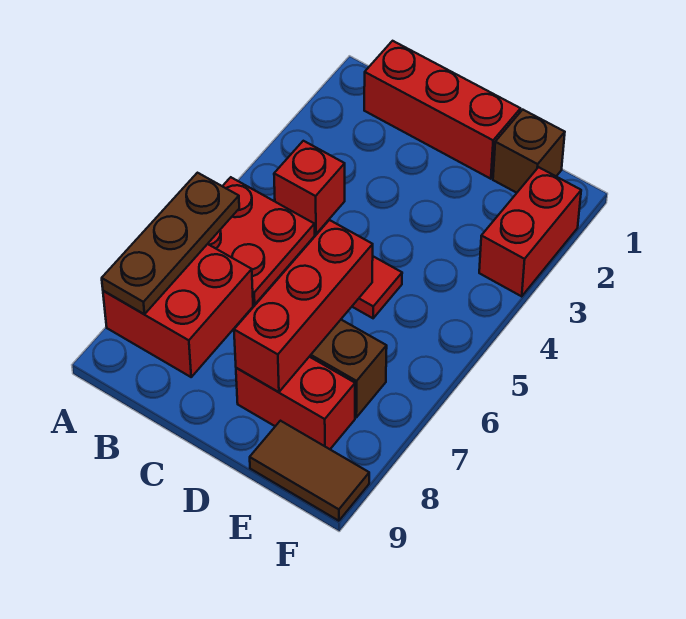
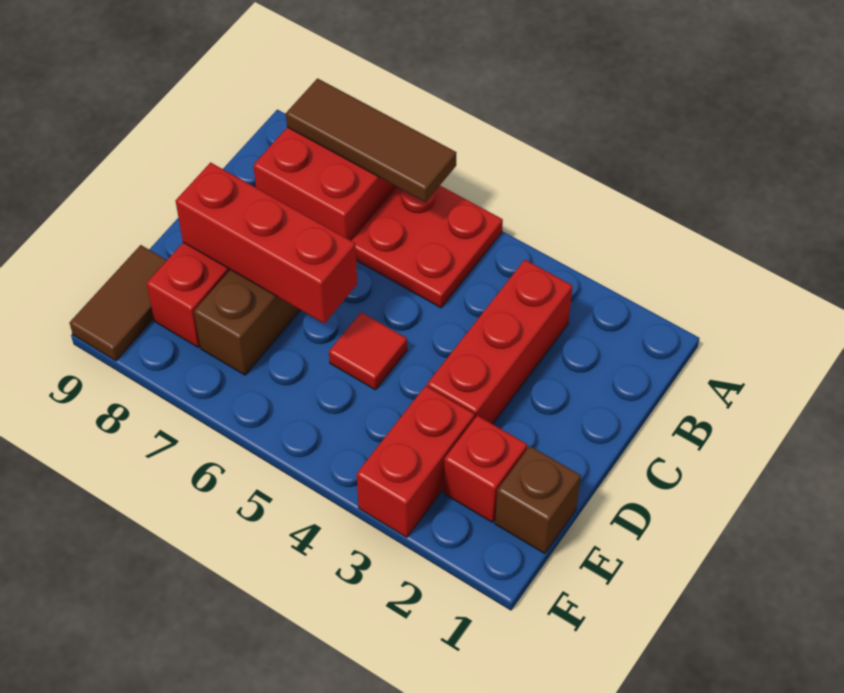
brown 1x3 plate [102,173,239,314] -> brown 1x3 tile [286,78,456,202]
red 1x3 brick [364,41,520,179] -> red 1x3 brick moved to [427,260,573,424]
red 1x1 brick [274,141,345,234] -> red 1x1 brick moved to [444,416,527,522]
red 1x2 brick [479,167,581,296] -> red 1x2 brick turned to [357,386,475,537]

